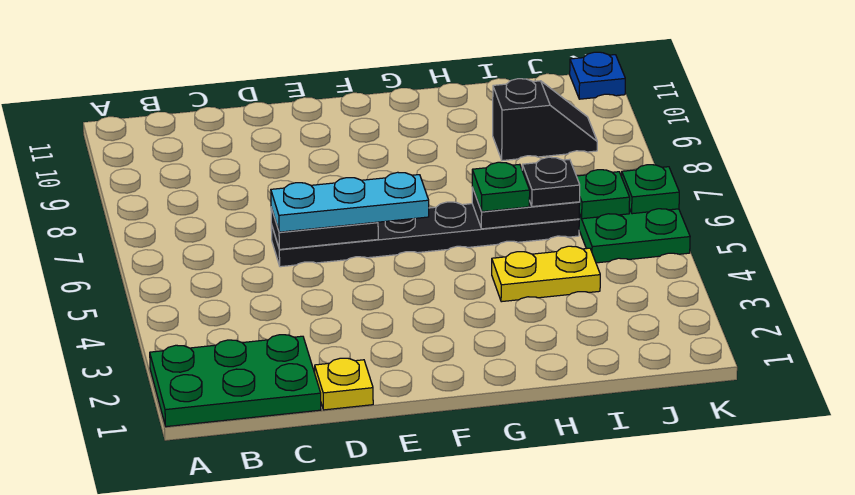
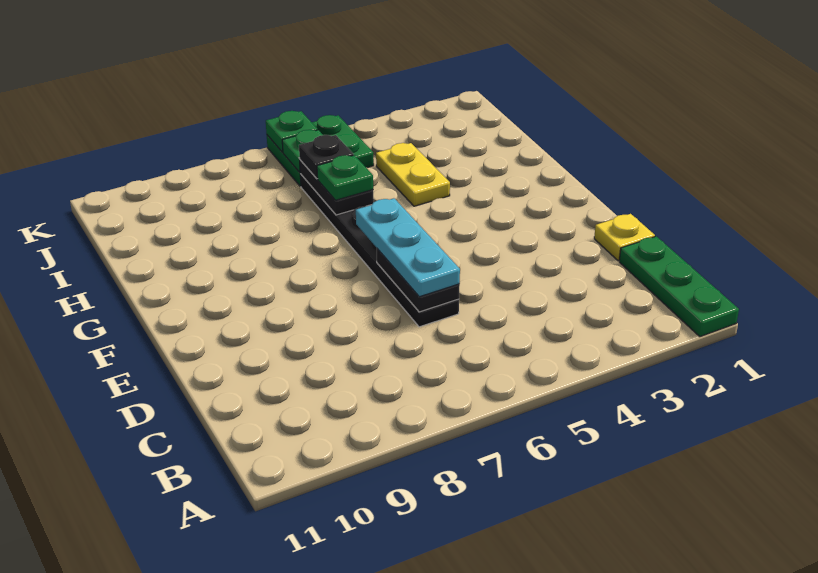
green 2x3 plate [150,335,321,427] -> green 1x3 plate [619,236,739,337]
black 1x2 slope [493,79,597,161] -> none
blue 1x1 plate [570,52,625,99] -> none

